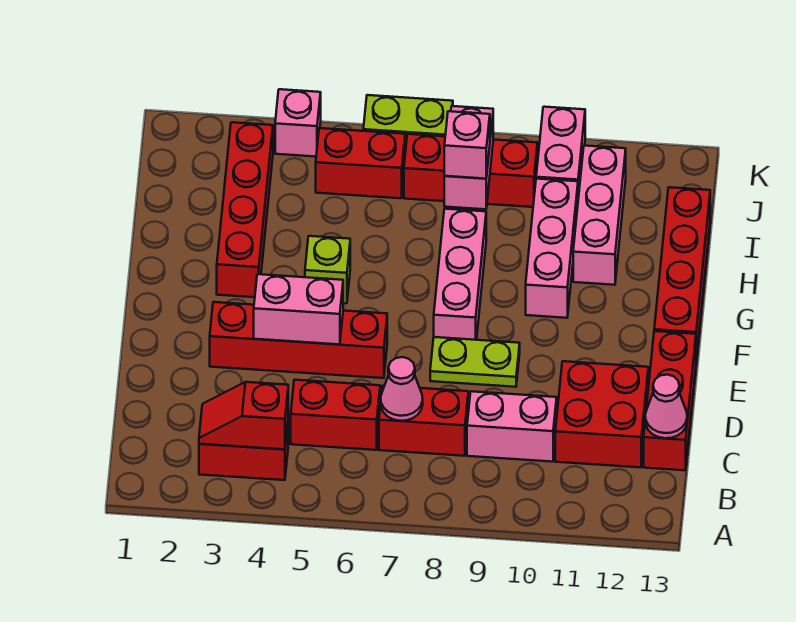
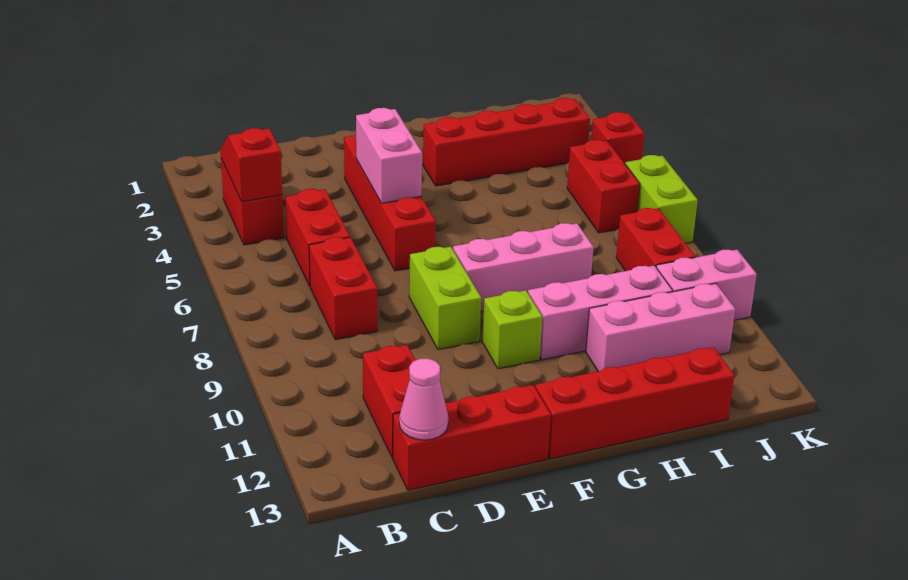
pink 1x1 cone [381,357,423,421] -> none
pink 1x2 brick [467,391,557,462] -> none
red 2x2 brick [555,361,648,467] -> red 1x2 brick [363,345,416,458]
lime 1x2 plate [430,337,520,387] -> lime 1x2 brick [409,247,481,350]
lime 1x1 brick [305,236,350,303] -> lime 1x1 brick moved to [482,290,542,369]
pink 1x2 brick [444,106,493,209] -> none
pink 1x1 brick [444,111,490,179] -> none
red 1x3 brick [404,134,538,207] -> red 1x2 brick [616,208,695,271]
pink 1x1 brick [275,89,321,157] -> red 1x1 brick [591,112,644,163]

